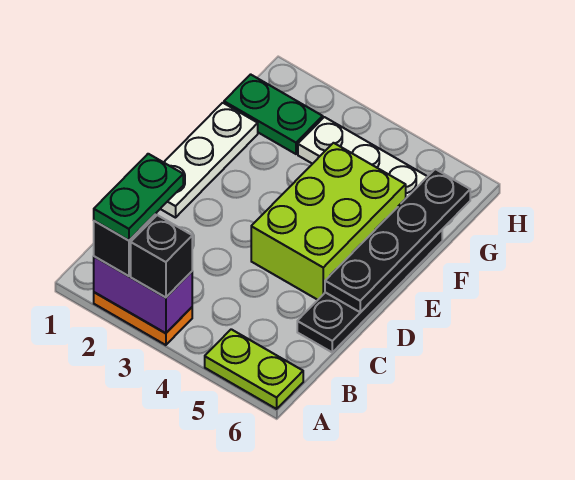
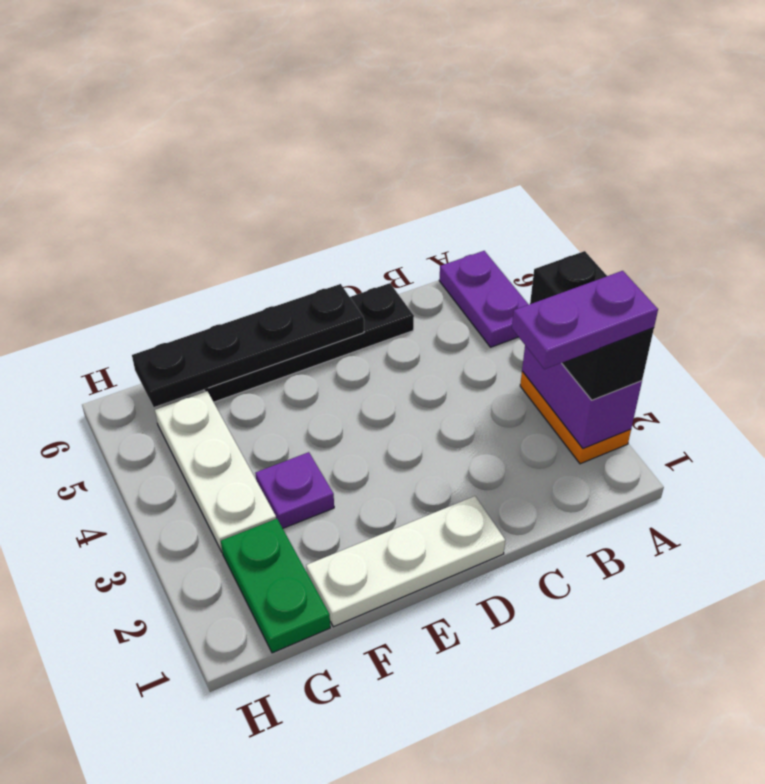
green 1x2 plate [94,154,183,240] -> purple 1x2 plate [512,271,658,369]
lime 1x2 plate [205,329,303,409] -> purple 1x2 plate [439,251,529,347]
lime 2x3 brick [251,143,406,300] -> none
none -> purple 1x1 plate [255,452,334,528]

